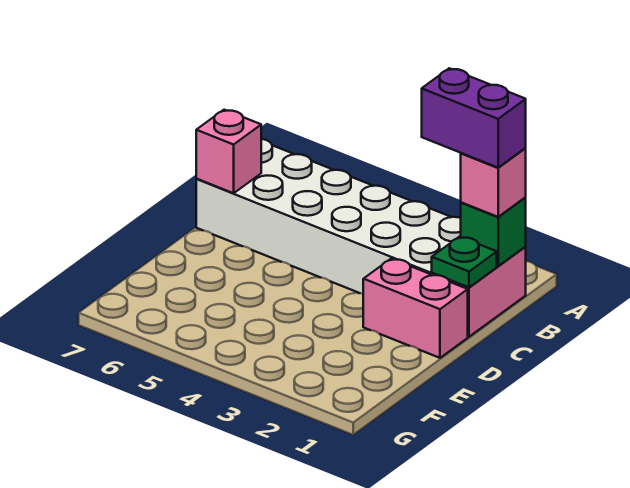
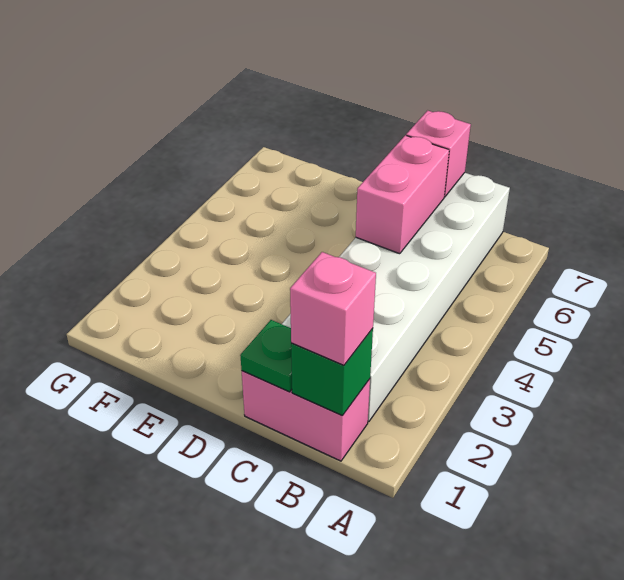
purple 1x2 brick [422,68,526,168] -> none
pink 1x2 brick [363,259,468,358] -> pink 1x2 brick moved to [356,135,449,254]

